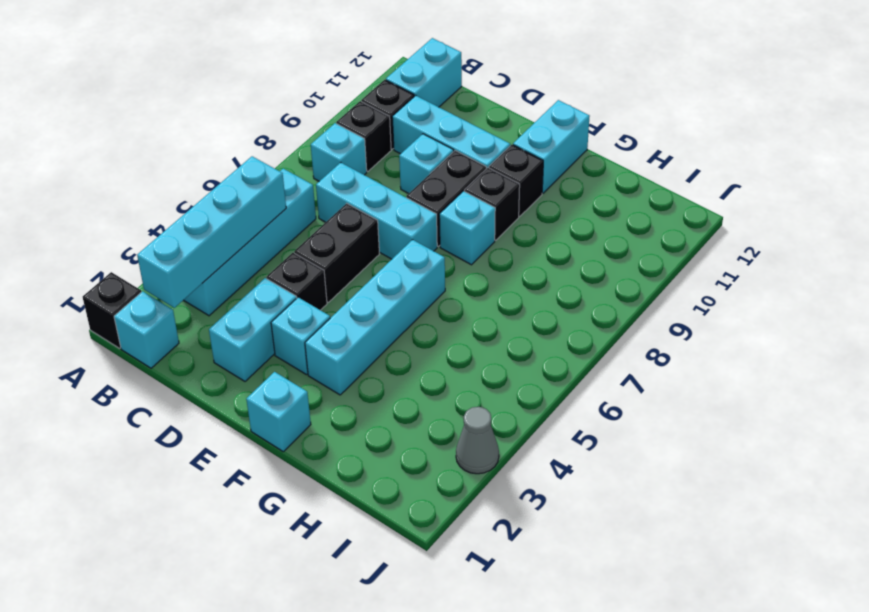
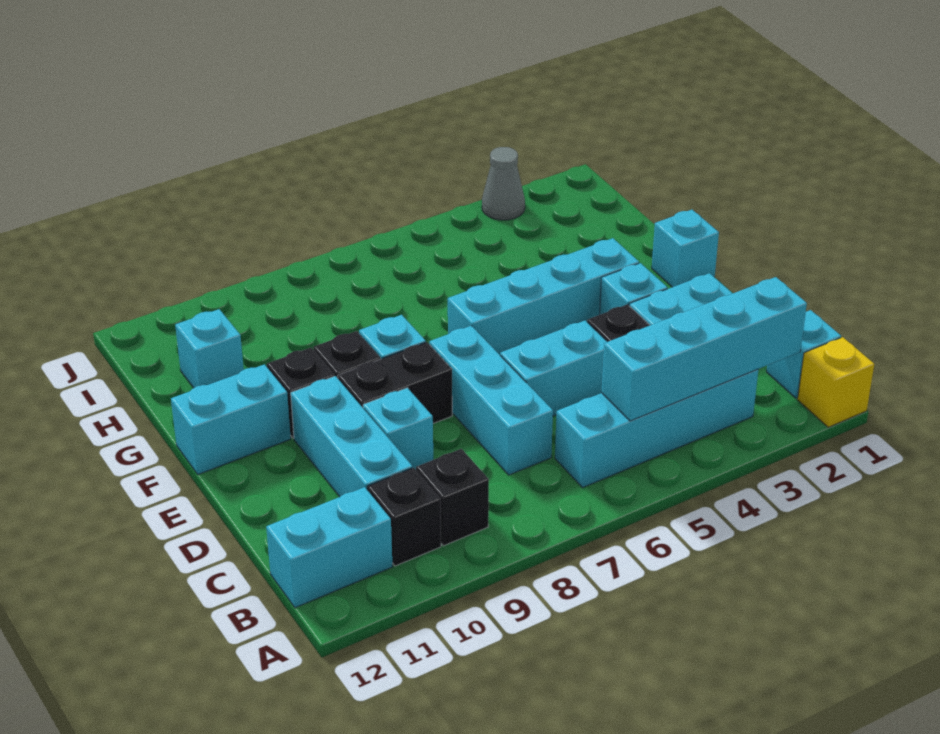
black 1x1 brick [83,272,141,348] -> yellow 1x1 brick [798,337,874,427]
cyan 1x1 brick [311,123,367,181] -> cyan 1x1 brick moved to [175,309,244,388]
black 1x2 brick [294,203,379,302] -> cyan 1x2 brick [500,321,607,416]

